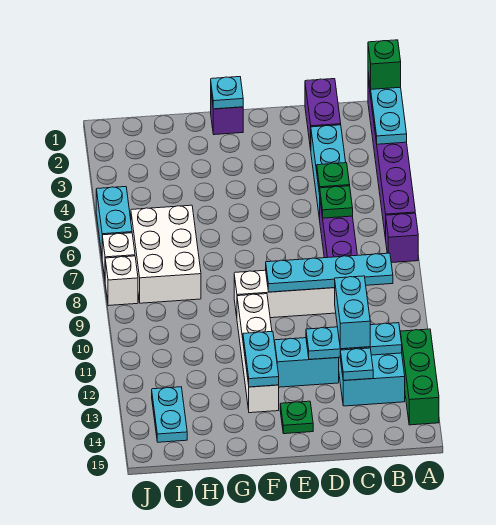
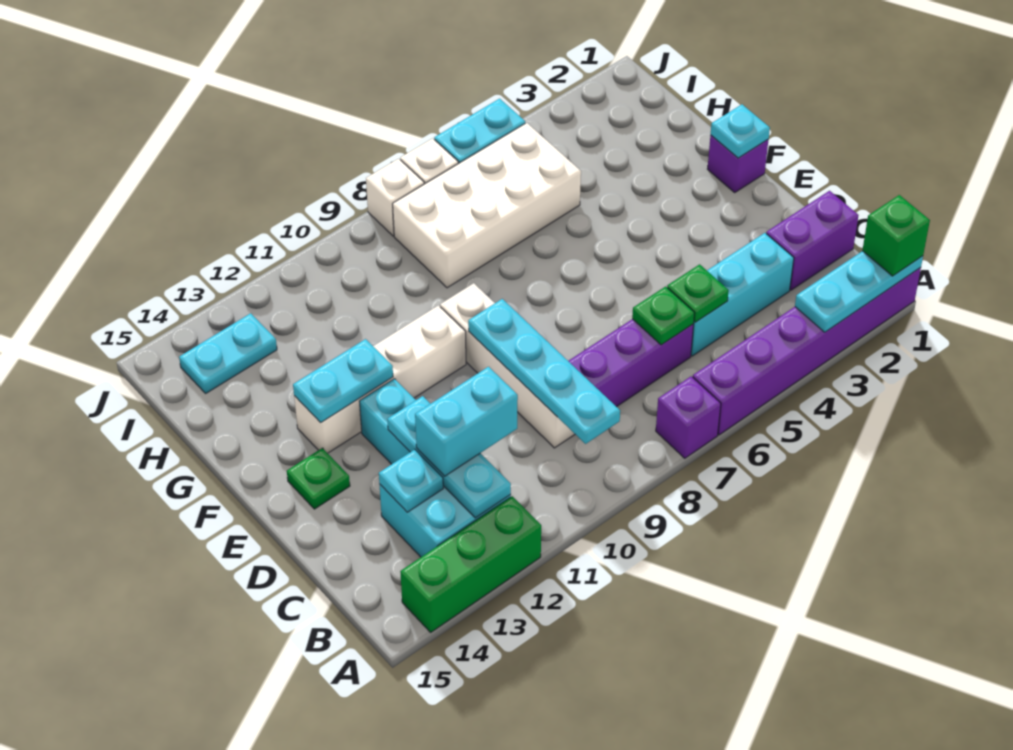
white 2x3 brick [131,205,201,303] -> white 2x4 brick [393,123,581,288]

